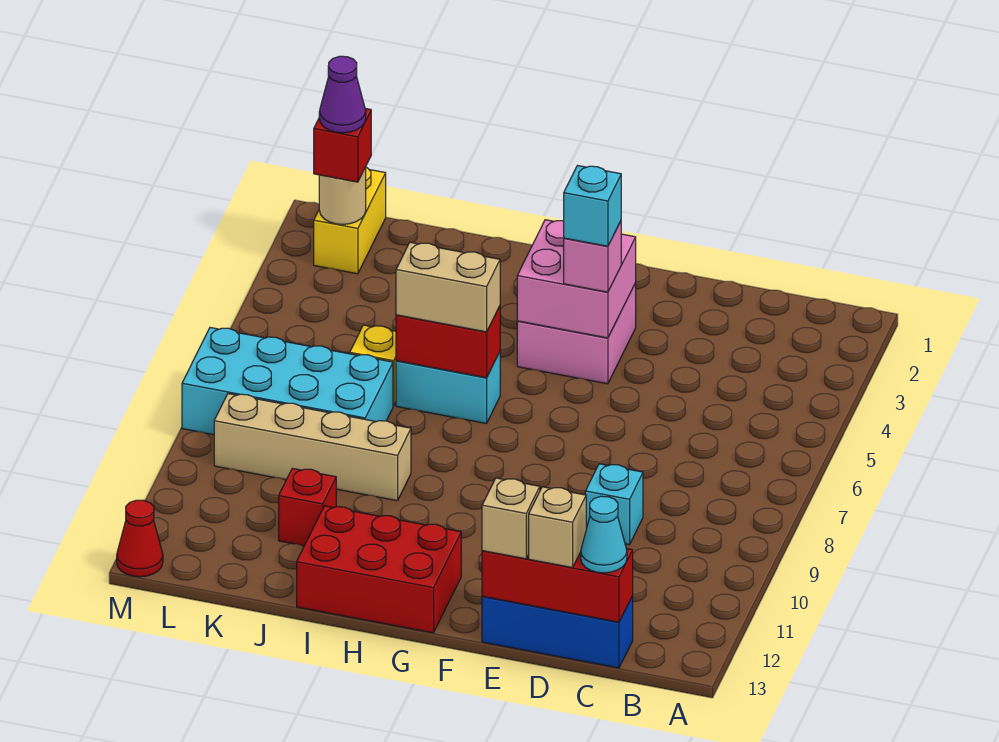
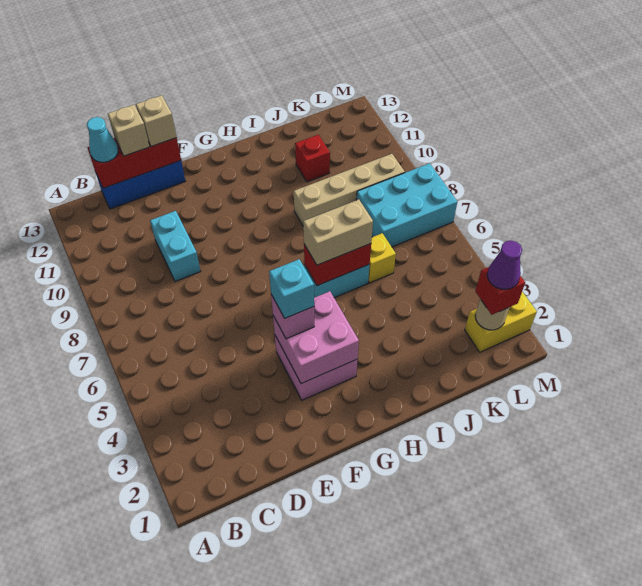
cyan 1x1 brick [585,464,643,545] -> cyan 1x2 brick [150,211,201,282]
red 2x3 brick [297,506,461,633] -> none
cyan 2x4 brick [182,328,393,435] -> cyan 2x3 brick [356,163,457,247]
yellow 1x2 brick [314,167,386,274] -> yellow 1x2 brick turned to [465,292,537,352]
red 1x1 cone [117,500,163,577] -> none

